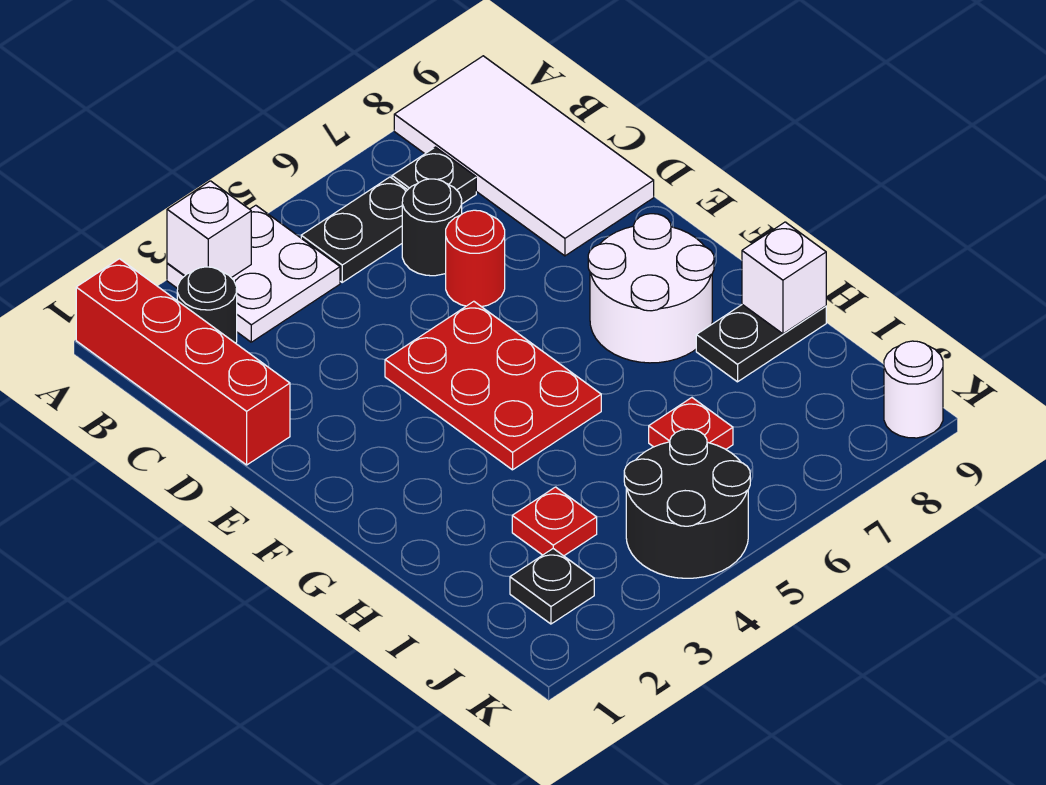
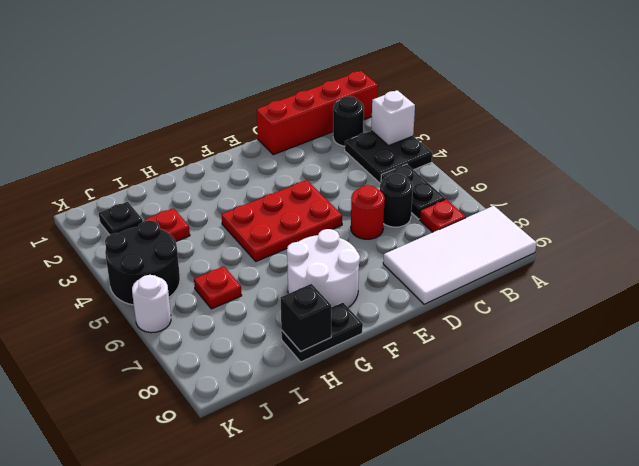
white 2x2 plate [167,205,340,342] -> black 2x2 plate [345,131,432,183]
black 1x1 plate [392,147,476,204] -> red 1x1 plate [420,199,466,232]
black 1x2 plate [696,305,826,382] -> black 1x2 plate turned to [281,302,363,362]
white 1x1 brick [742,222,826,334] -> black 1x1 brick [281,284,331,352]
white 1x1 round brick [884,341,943,438] -> white 1x1 round brick moved to [132,275,171,333]

